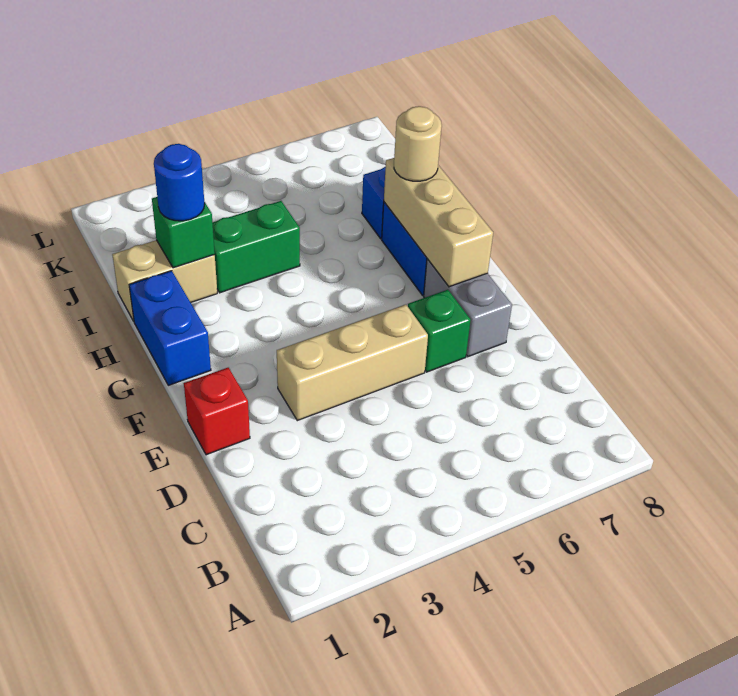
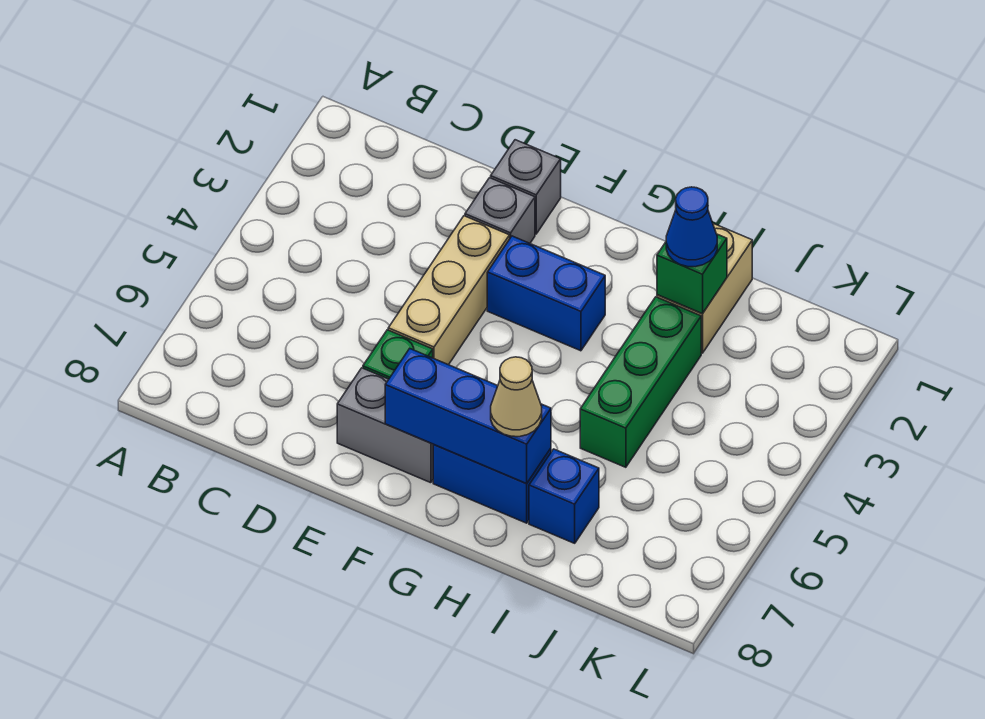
red 1x1 brick [184,368,250,455] -> grey 1x1 brick [491,140,561,234]
none -> grey 1x1 brick [465,178,535,243]
tan 1x3 brick [384,158,493,287] -> blue 1x3 brick [385,349,551,483]
blue 1x2 brick [129,271,211,385] -> blue 1x2 brick moved to [487,236,605,351]
tan 1x1 round brick [394,106,442,181] -> tan 1x1 cone [491,357,542,437]
blue 1x1 round brick [154,144,205,221] -> blue 1x1 cone [666,187,717,267]
green 1x2 brick [212,201,300,293] -> green 1x3 brick [580,297,701,467]

